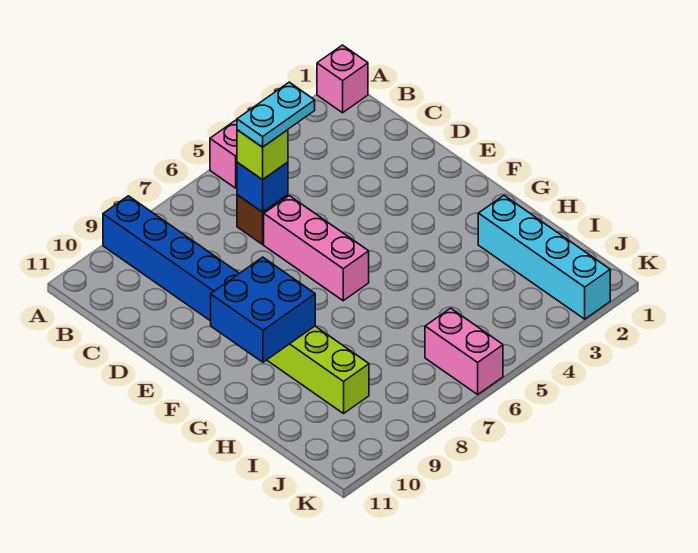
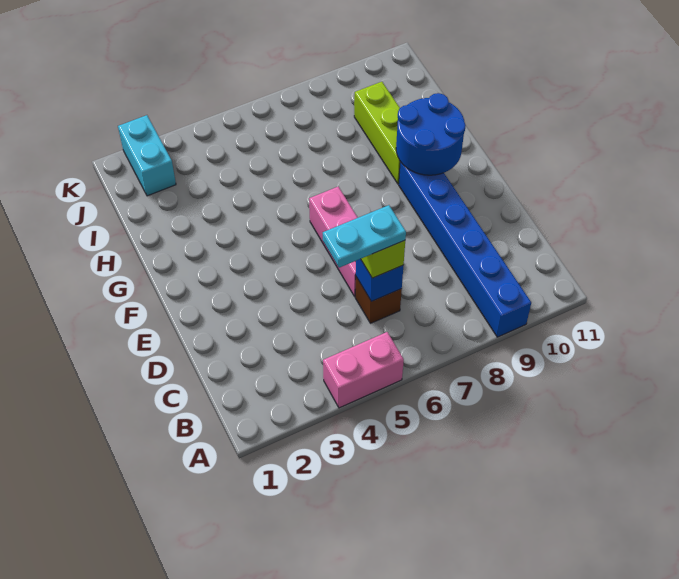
pink 1x1 brick [317,45,368,113] -> none
blue 2x2 brick [211,257,315,362] -> blue 2x2 round brick [396,93,466,175]
cyan 1x4 brick [478,195,610,319] -> cyan 1x2 brick [118,115,176,196]
pink 1x2 brick [425,308,503,394] -> none

